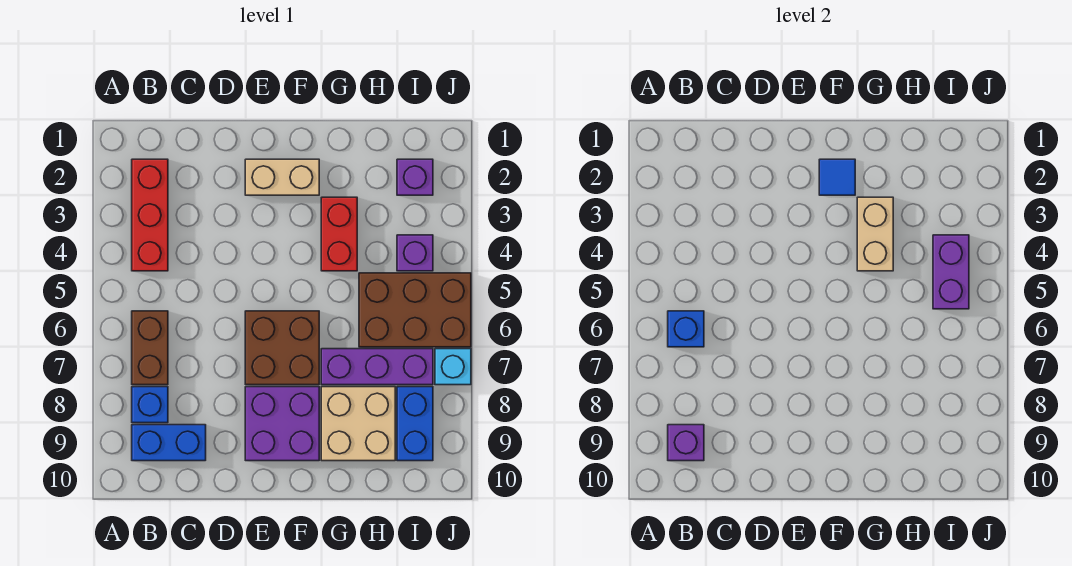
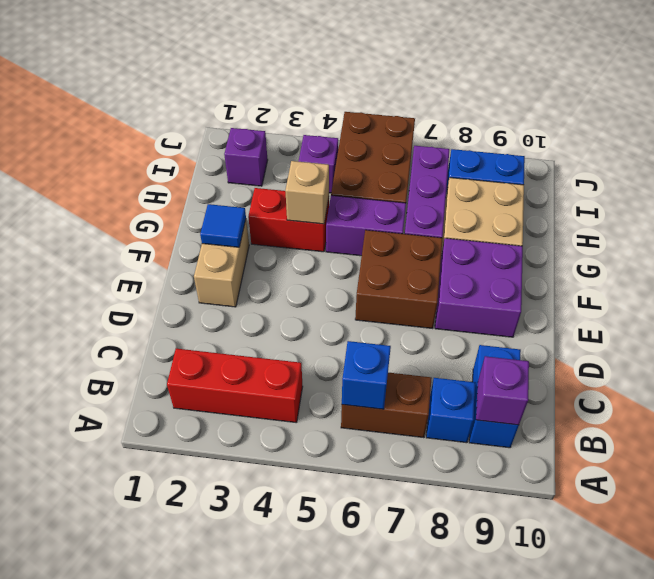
tan 1x2 brick [857,197,893,271] -> tan 1x1 brick [285,161,329,224]
purple 1x2 brick [933,235,969,309] -> purple 1x2 brick moved to [326,196,406,256]
cyan 1x1 brick [435,349,471,385] -> none

